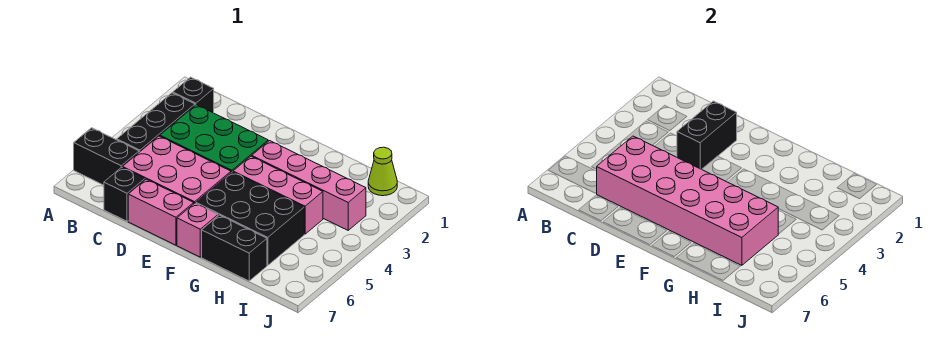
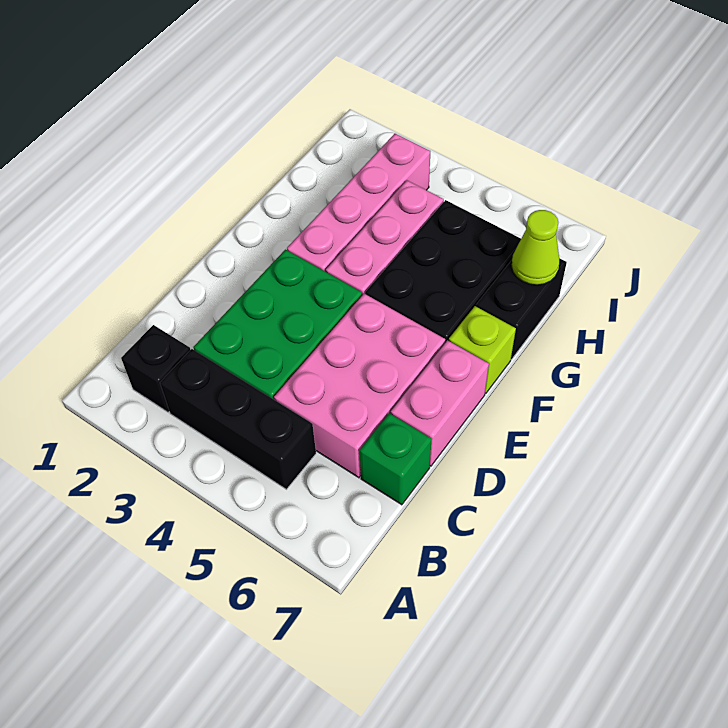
black 1x2 brick [74,128,139,185] -> none
pink 2x6 brick [597,136,778,265] -> none
black 1x1 brick [104,167,145,221] -> green 1x1 brick [360,413,432,505]
black 1x2 brick [677,101,737,169] -> none
pink 1x1 brick [177,203,218,257] -> lime 1x1 brick [449,306,516,394]
lime 1x1 cone [368,147,397,196] -> lime 1x1 cone moved to [511,210,559,285]

